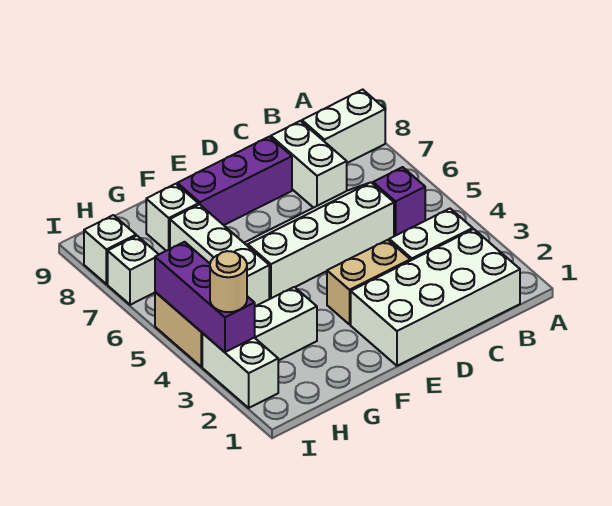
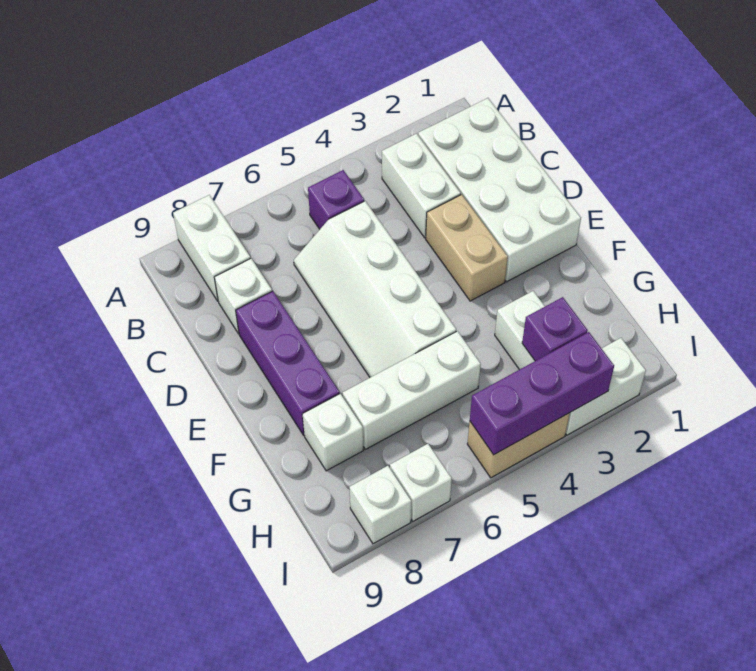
white 1x2 brick [271,121,347,208] -> white 1x1 brick [214,259,272,334]
none -> purple 1x1 brick [522,297,588,361]
tan 1x1 round brick [210,251,247,312] -> none

